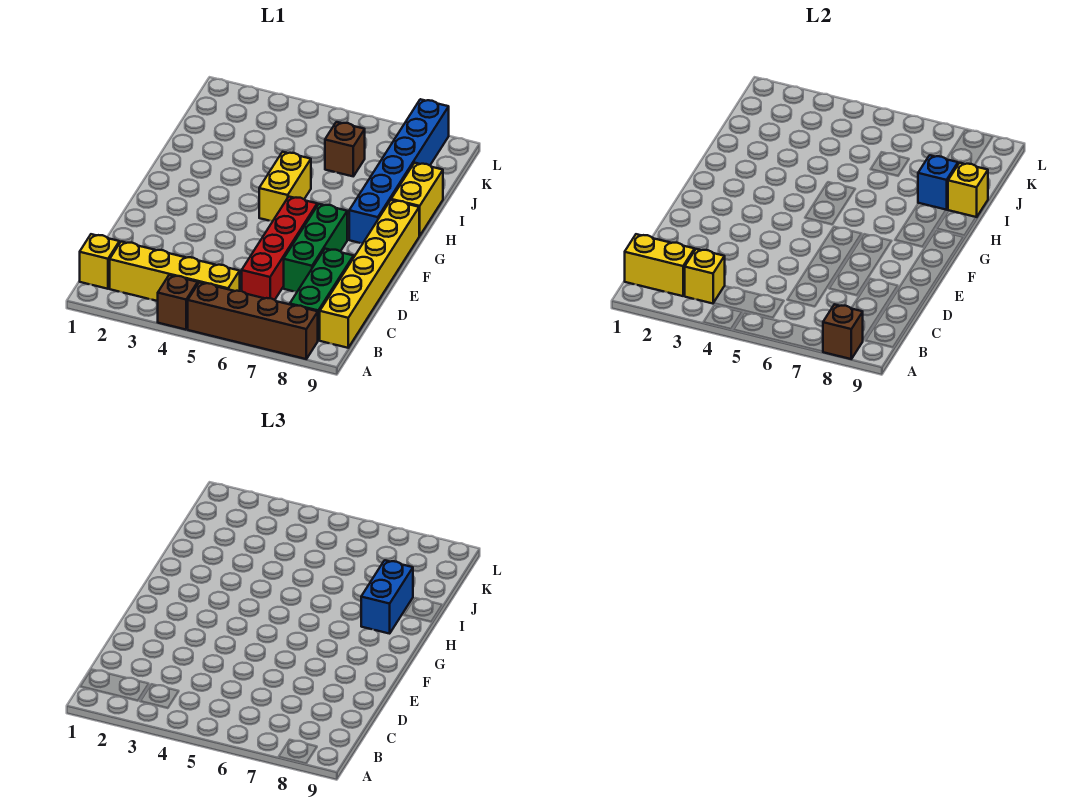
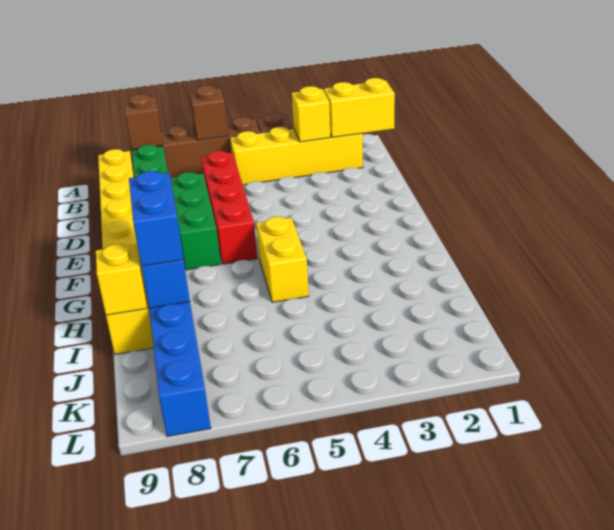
yellow 1x1 brick [80,234,119,289] -> none
brown 1x1 brick [325,122,365,176] -> brown 1x1 brick moved to [189,86,228,140]

